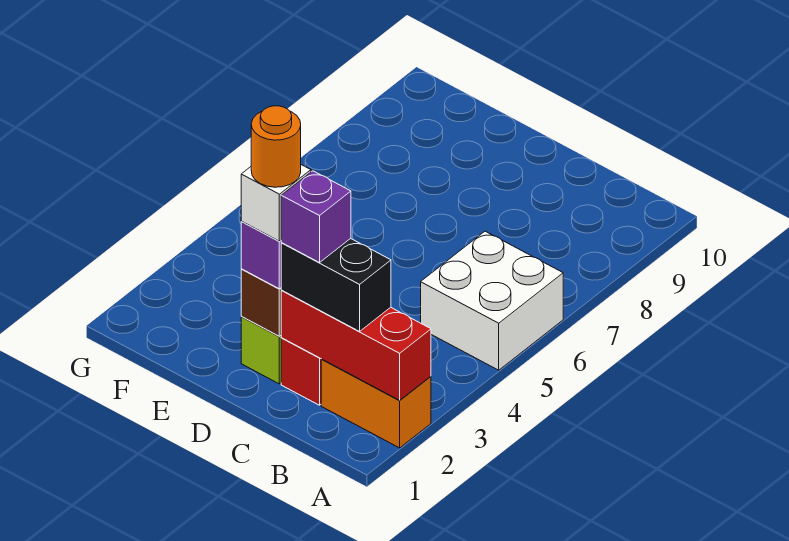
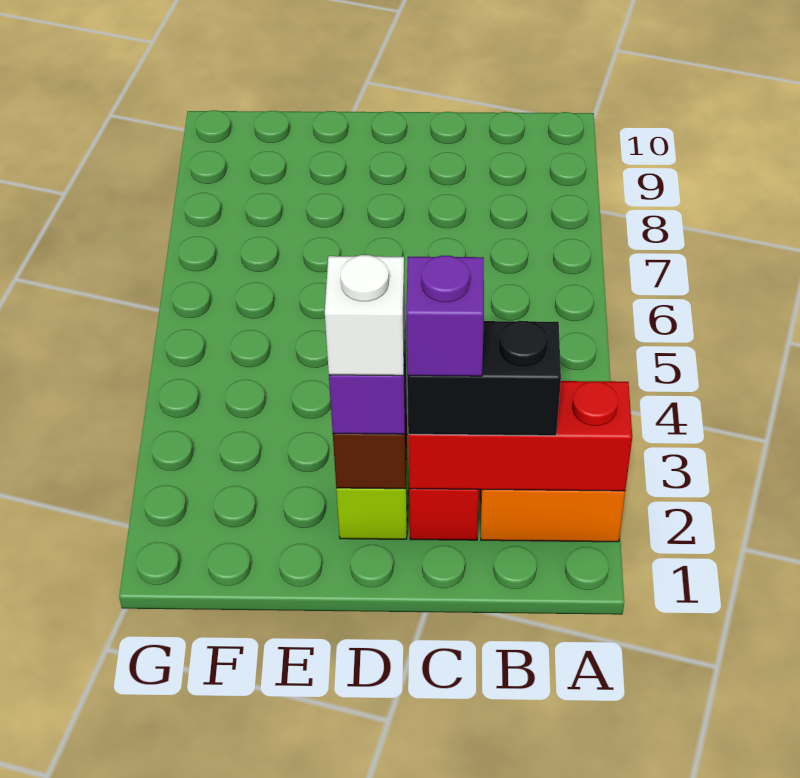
white 2x2 brick [421,231,563,370] -> none
orange 1x1 round brick [251,106,301,187] -> none

